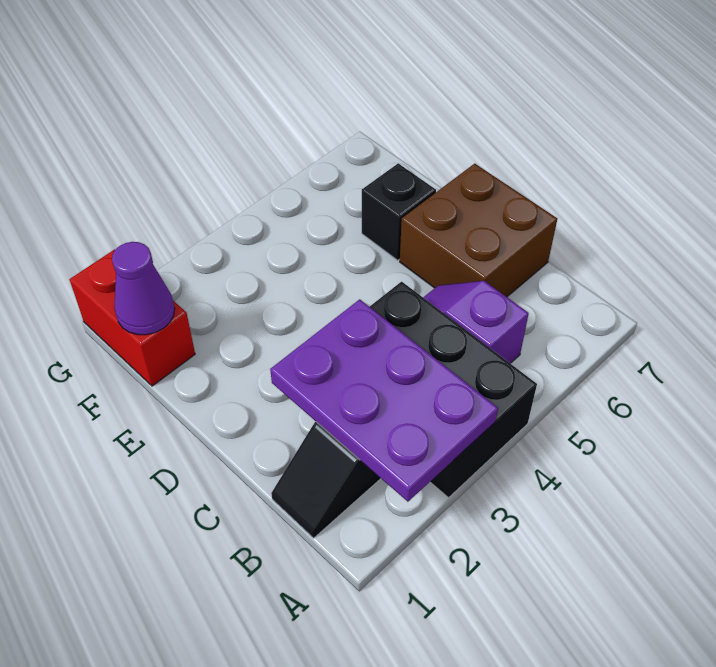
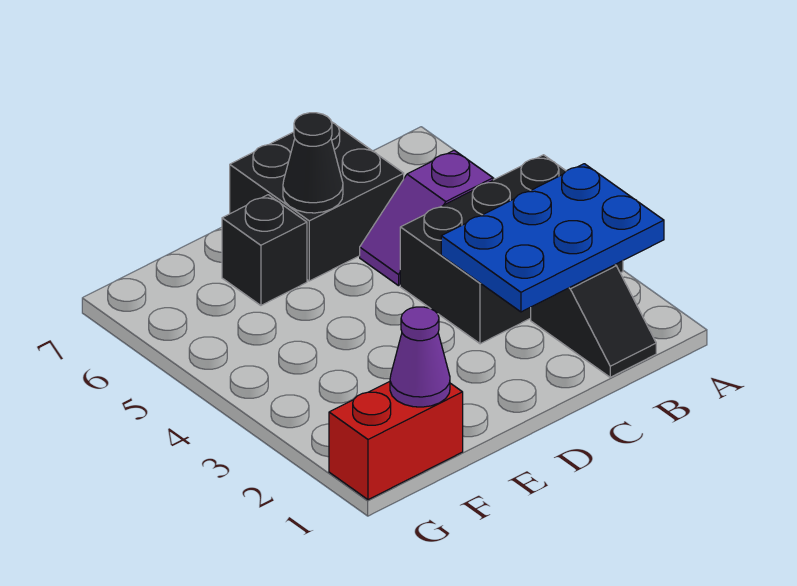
purple 2x3 plate [270,299,498,502] -> blue 2x3 plate [441,164,664,312]
brown 2x2 brick [400,164,557,297] -> black 2x2 brick [230,122,404,281]
none -> black 1x1 cone [283,113,343,213]

